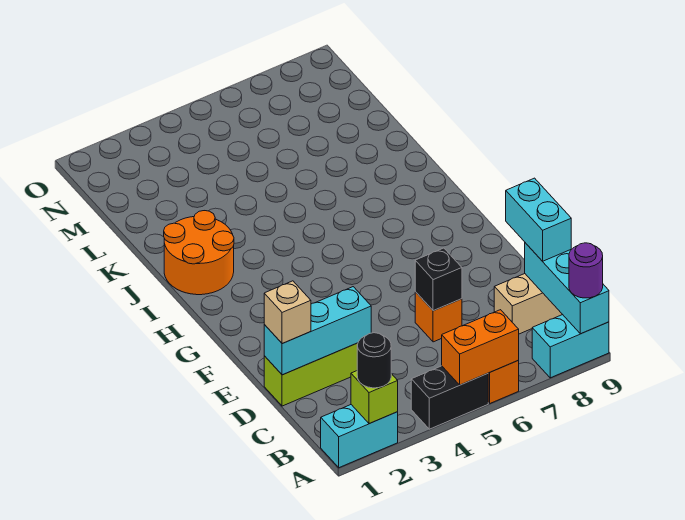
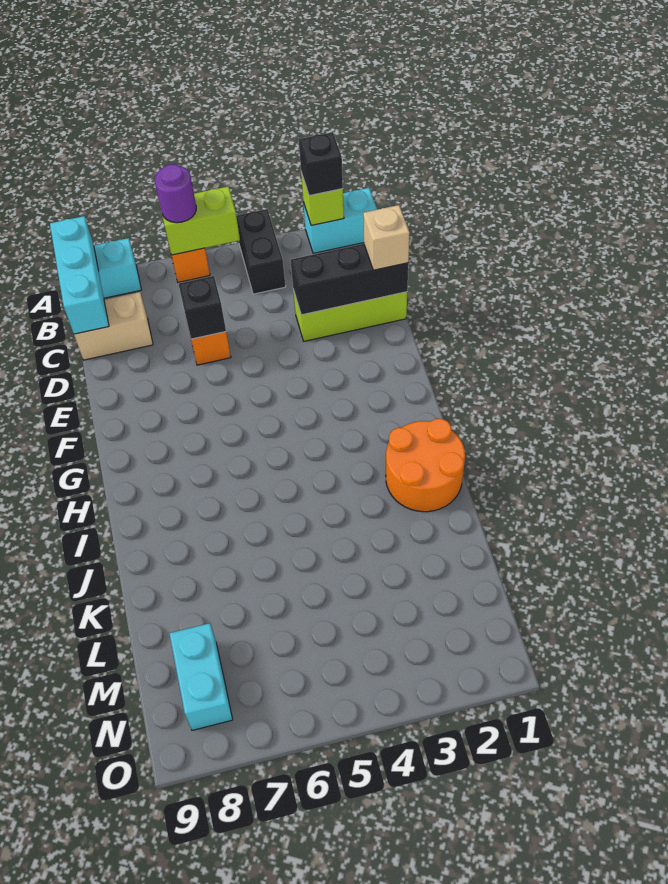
black 1x1 round brick [357,333,391,388] -> black 1x1 brick [299,132,343,196]
black 1x2 brick [411,366,488,429] -> black 1x2 brick turned to [236,209,286,294]
orange 1x2 brick [442,310,519,385] -> lime 1x2 brick [162,186,240,255]
purple 1x1 round brick [569,243,603,298] -> purple 1x1 round brick moved to [155,164,196,223]
cyan 1x2 brick [506,178,571,261] -> cyan 1x2 brick moved to [169,623,233,730]
cyan 1x3 brick [264,287,371,375] -> black 1x3 brick [290,244,408,315]

